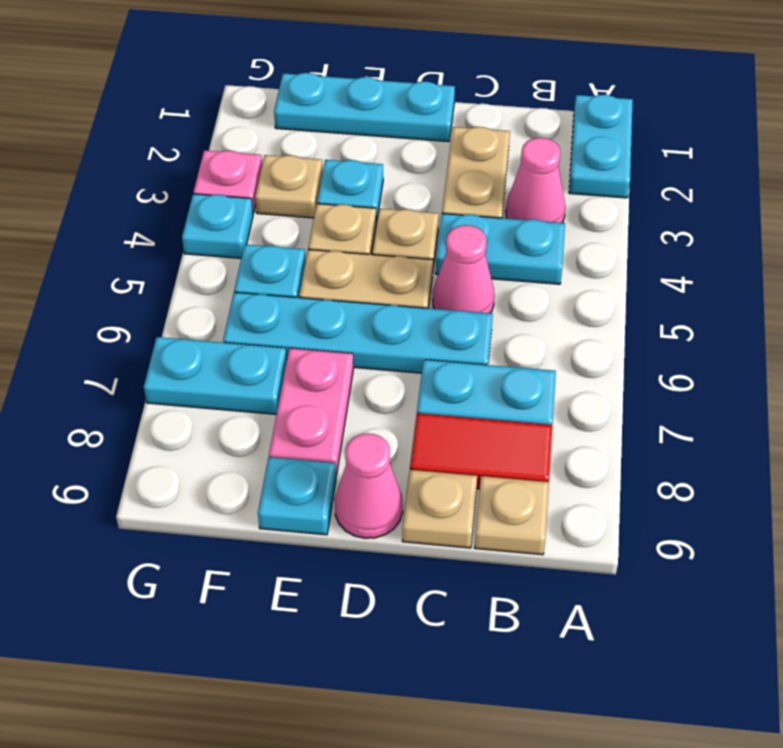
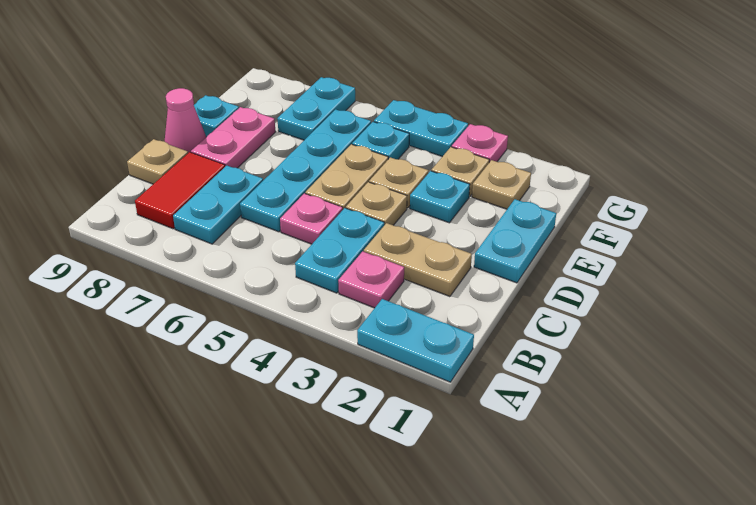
pink 1x1 cone [506,138,566,223] -> pink 1x1 plate [338,251,404,308]
tan 1x1 plate [474,476,549,555] -> tan 1x1 plate moved to [472,160,531,209]
pink 1x1 cone [433,225,495,313] -> pink 1x1 plate [280,193,343,244]
cyan 1x3 plate [274,73,455,142] -> cyan 1x2 plate [474,199,556,283]
pink 1x2 plate [269,348,353,476] -> pink 1x2 plate turned to [191,107,276,168]
cyan 1x1 plate [182,194,253,258] -> cyan 1x2 plate [374,100,468,157]

